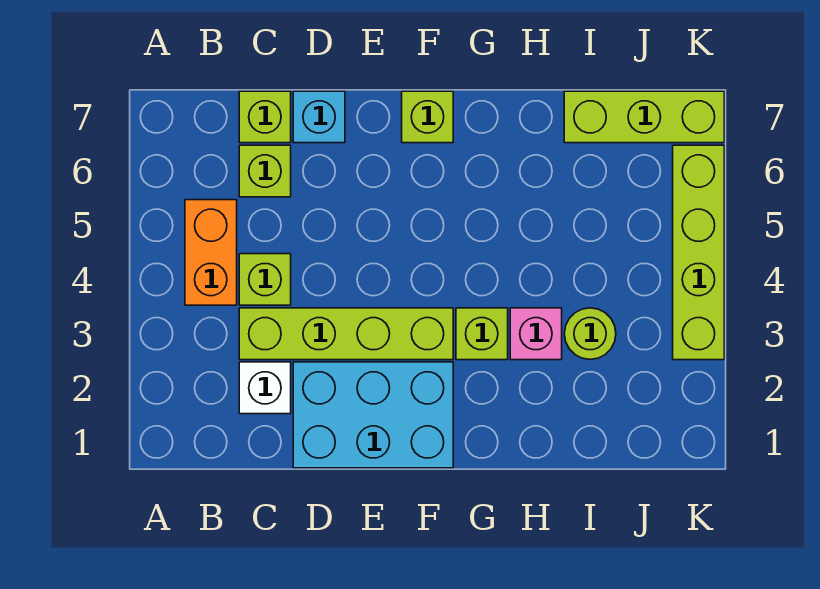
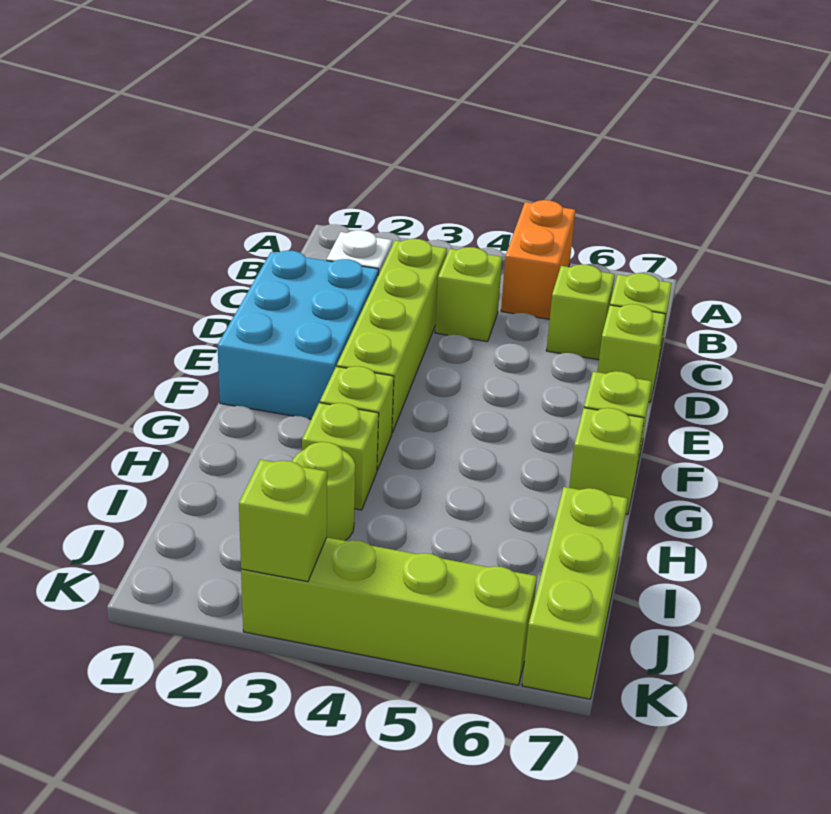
orange 1x2 brick [185,200,237,305] -> orange 1x2 brick turned to [501,200,575,319]
cyan 1x1 brick [293,91,345,143] -> lime 1x1 brick [597,304,666,402]
none -> lime 1x1 brick [569,408,644,514]
pink 1x1 brick [510,308,562,360] -> lime 1x1 brick [302,403,379,510]
none -> lime 1x1 brick [239,460,327,582]

